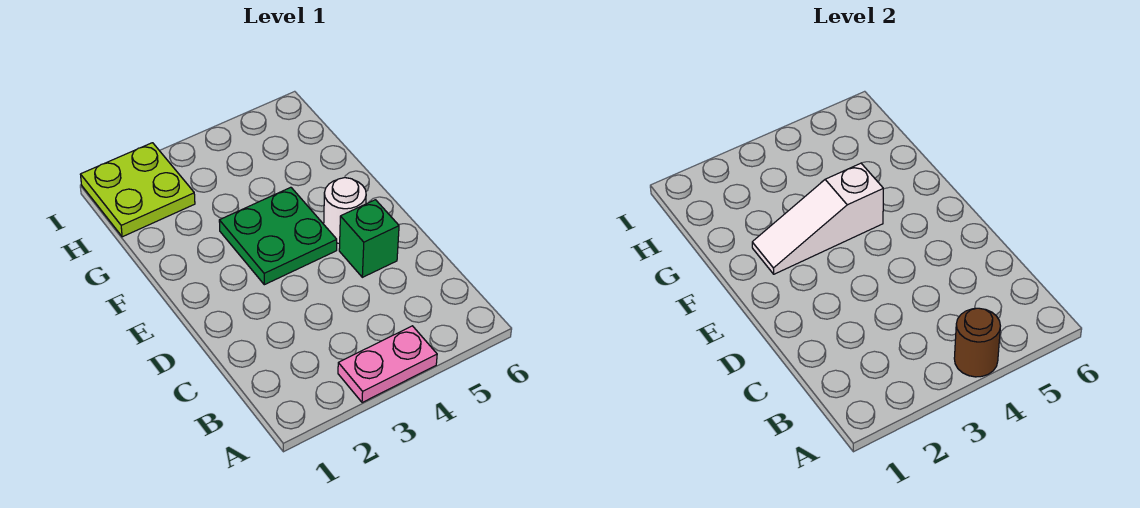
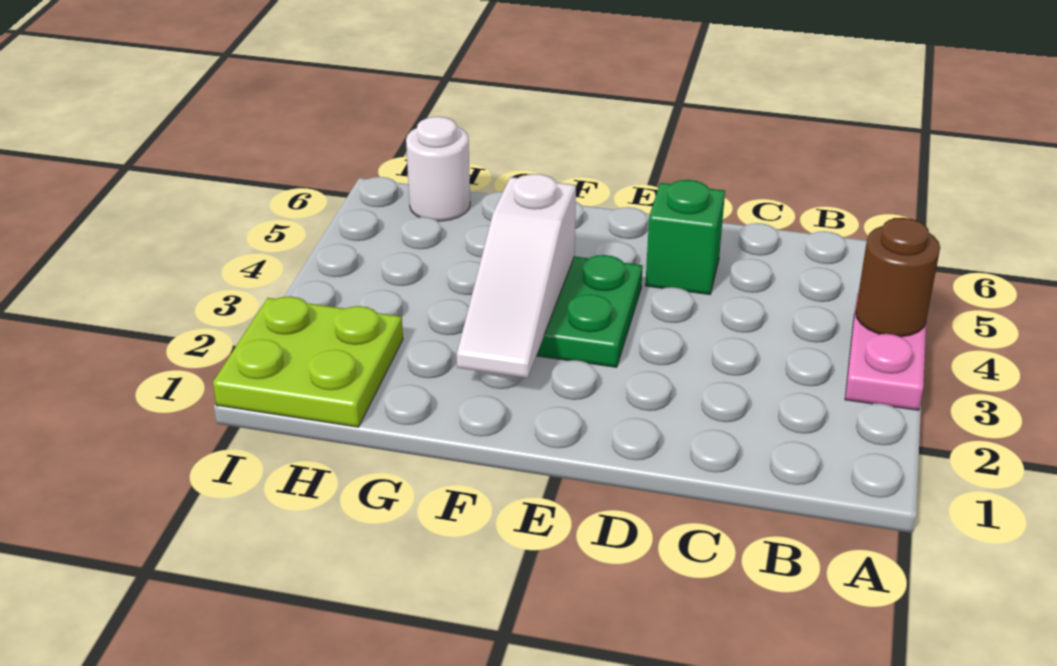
white 1x1 round brick [324,178,366,244] -> white 1x1 round brick moved to [406,117,470,221]

